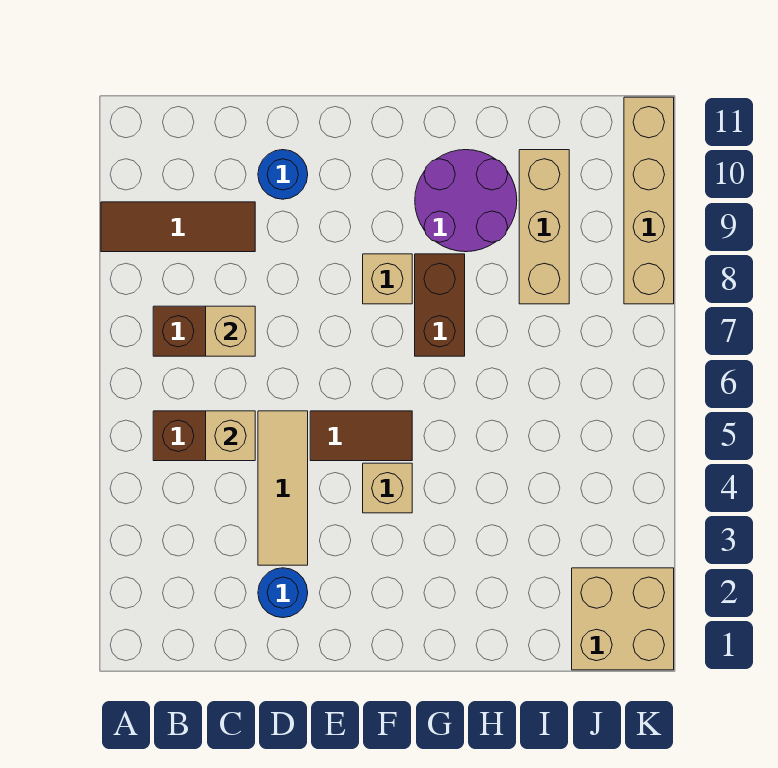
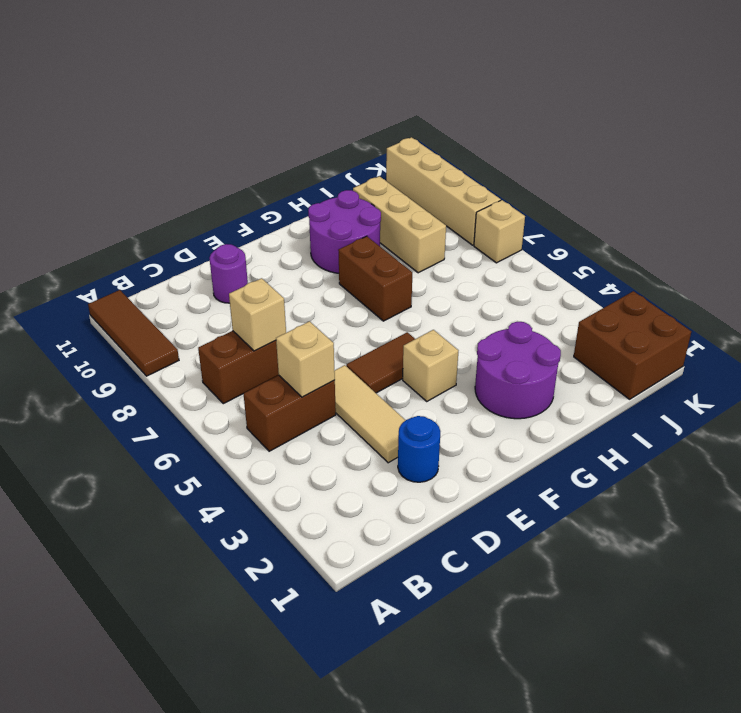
brown 1x3 tile [101,202,255,252] -> brown 1x3 tile turned to [88,290,179,376]
blue 1x1 round brick [258,150,308,199] -> purple 1x1 round brick [209,244,248,303]
tan 1x1 brick [363,254,412,304] -> tan 1x1 brick moved to [474,200,525,263]
none -> purple 2x2 round brick [475,322,561,419]
tan 2x2 brick [572,568,674,670] -> brown 2x2 brick [574,291,691,399]

